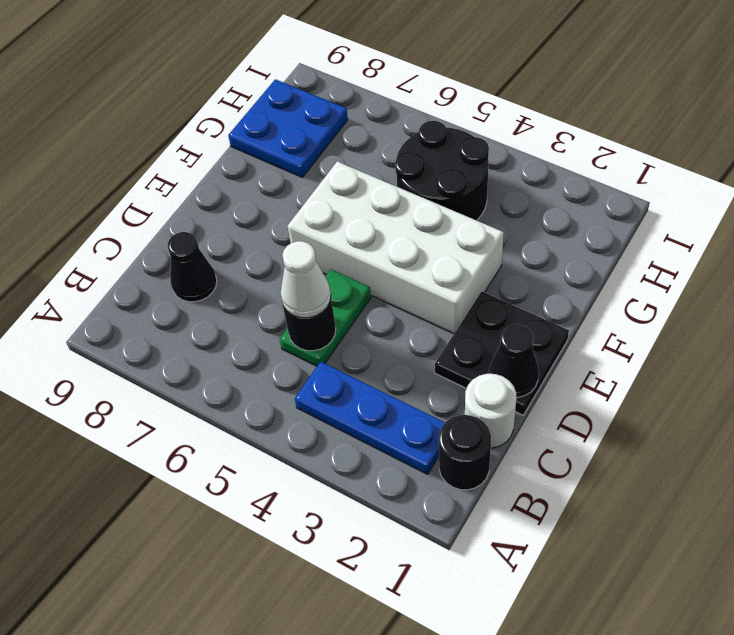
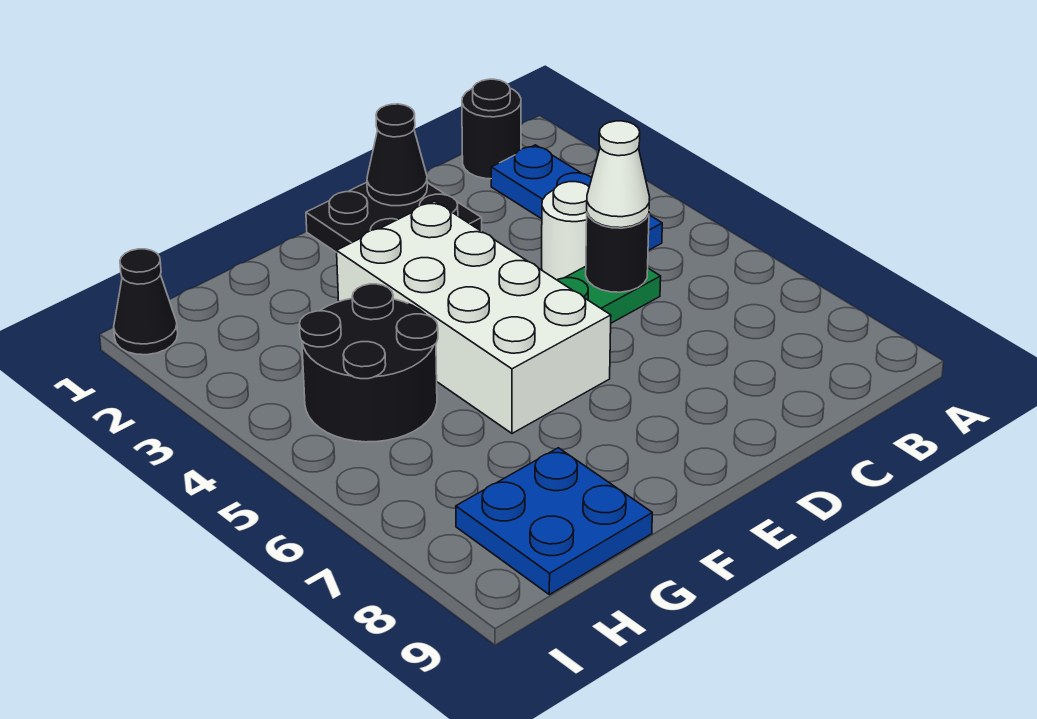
white 1x1 round brick [465,374,516,448] -> white 1x1 round brick moved to [542,182,589,280]
black 1x1 cone [168,232,217,302] -> black 1x1 cone moved to [114,249,178,355]

